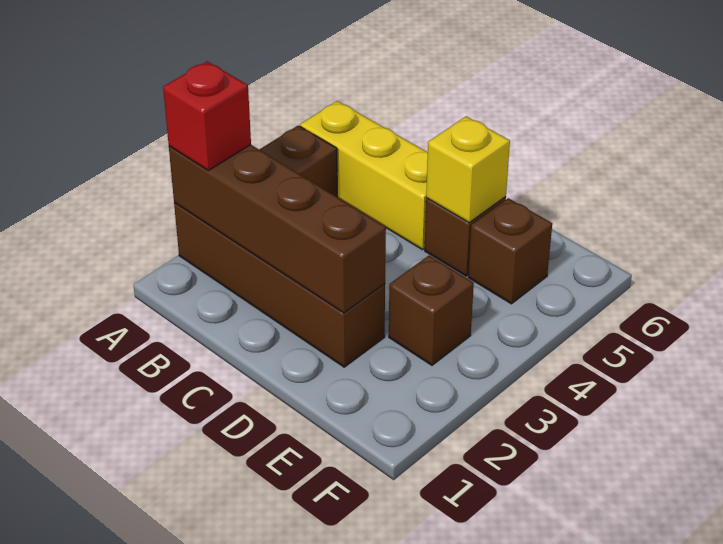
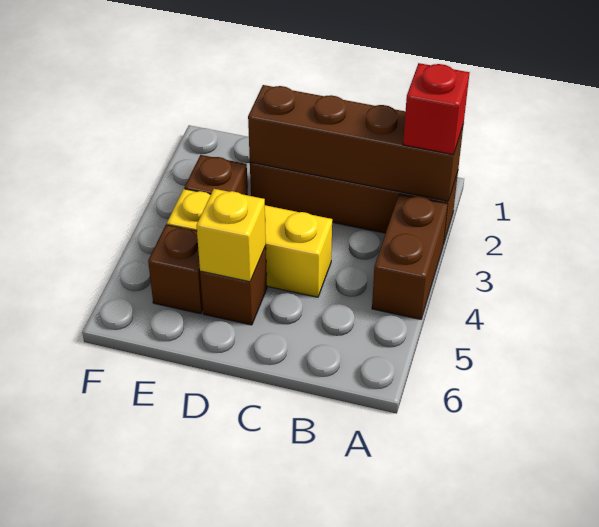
yellow 1x3 brick [300,101,428,250] -> yellow 1x3 brick moved to [167,189,332,297]

